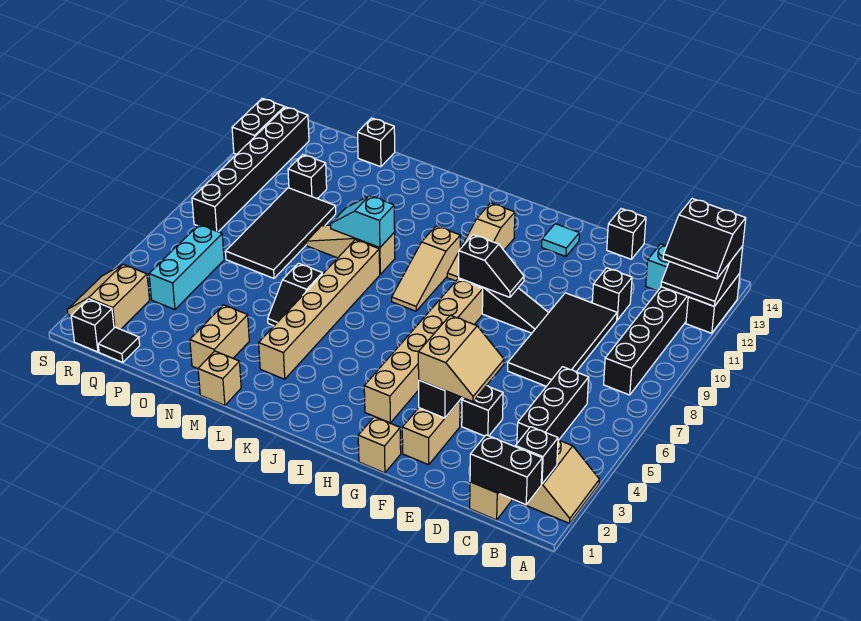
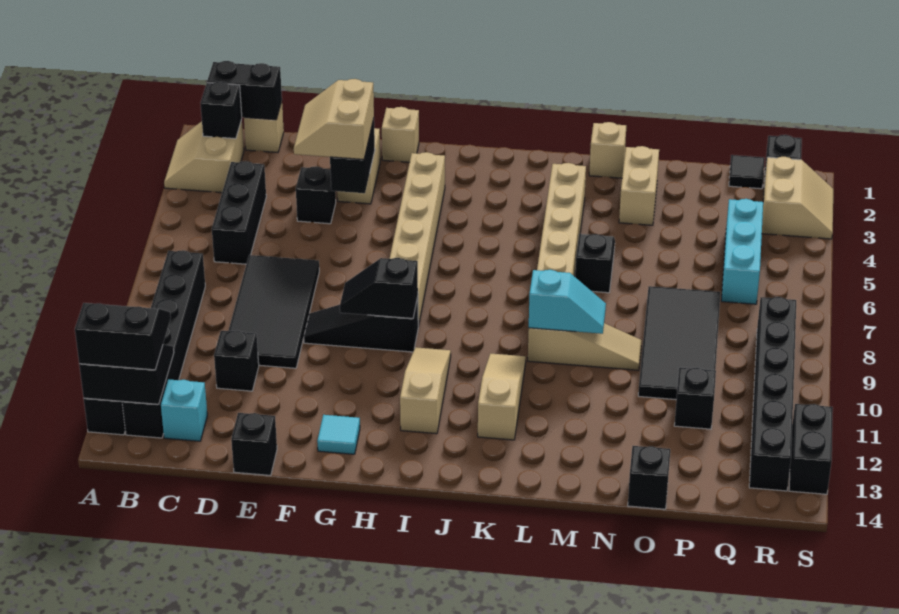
tan 1x3 slope [392,226,460,311] -> tan 1x3 slope moved to [478,353,526,440]

